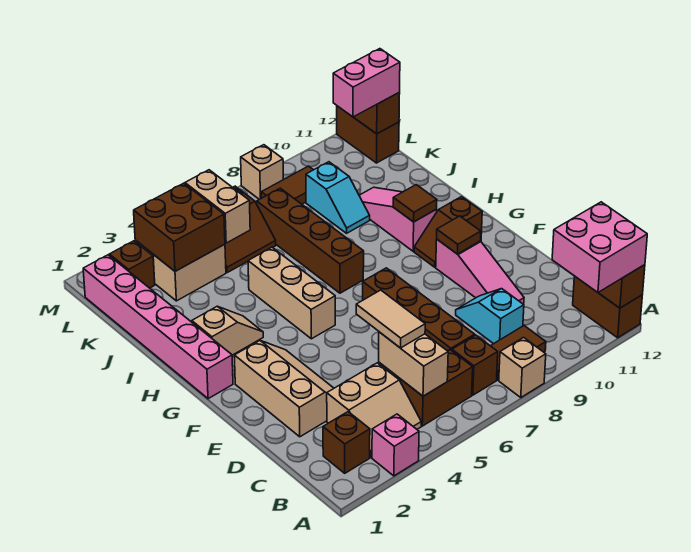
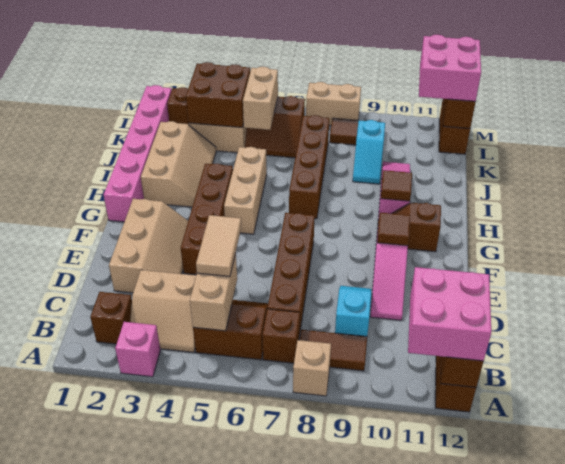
none -> brown 1x4 brick [181,163,233,275]
tan 1x2 slope [192,306,263,355] -> tan 2x3 slope [141,121,216,207]
pink 1x2 brick [333,49,400,117] -> pink 2x2 brick [419,35,481,101]
tan 1x1 brick [241,145,283,199] -> tan 1x2 brick [306,82,361,126]

